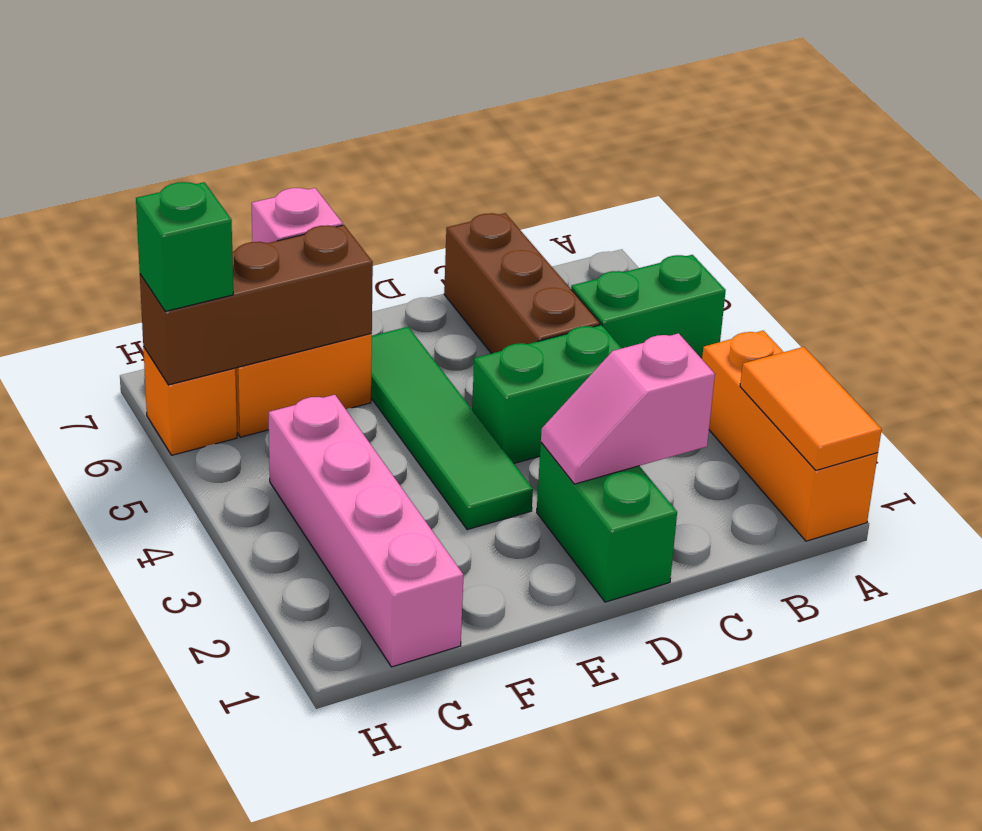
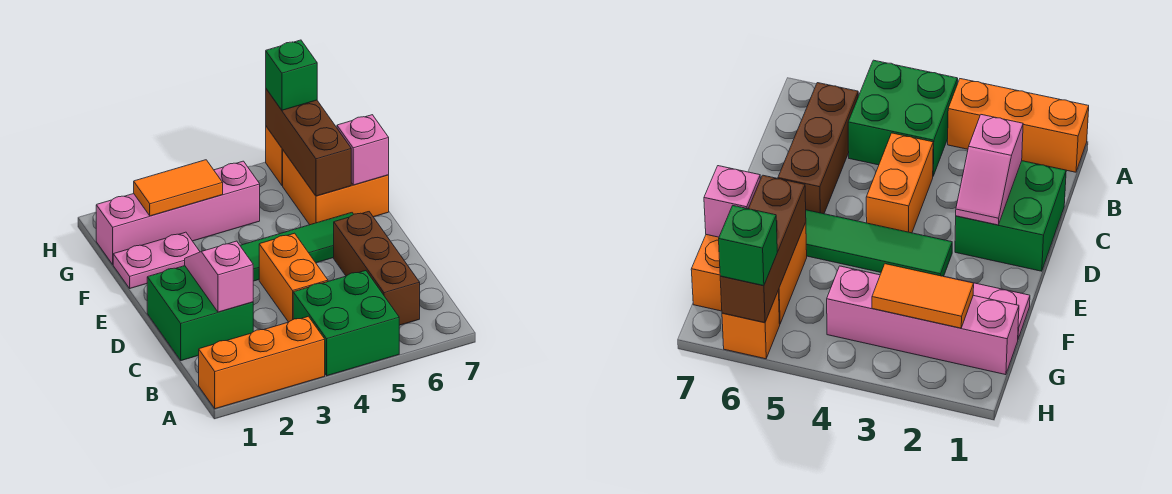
orange 1x2 tile [740,347,882,470] -> orange 1x2 tile moved to [134,160,223,216]
green 1x2 brick [571,255,726,359] -> green 2x2 brick [293,271,399,376]
green 1x2 brick [472,325,622,463] -> orange 1x2 brick [259,233,328,322]
brown 1x3 brick [444,213,600,354] -> brown 1x3 brick turned to [334,212,420,325]
green 1x2 brick [537,443,677,602] -> green 2x2 brick [147,266,253,361]
none -> pink 1x2 plate [113,232,200,288]

